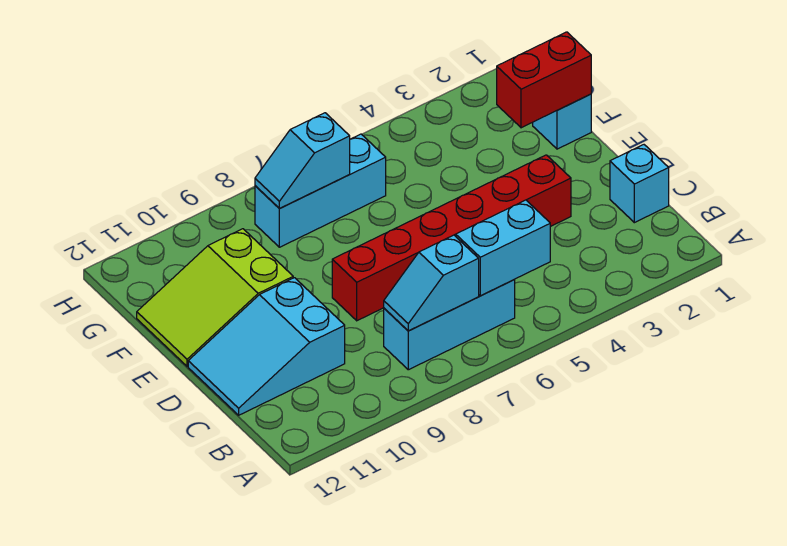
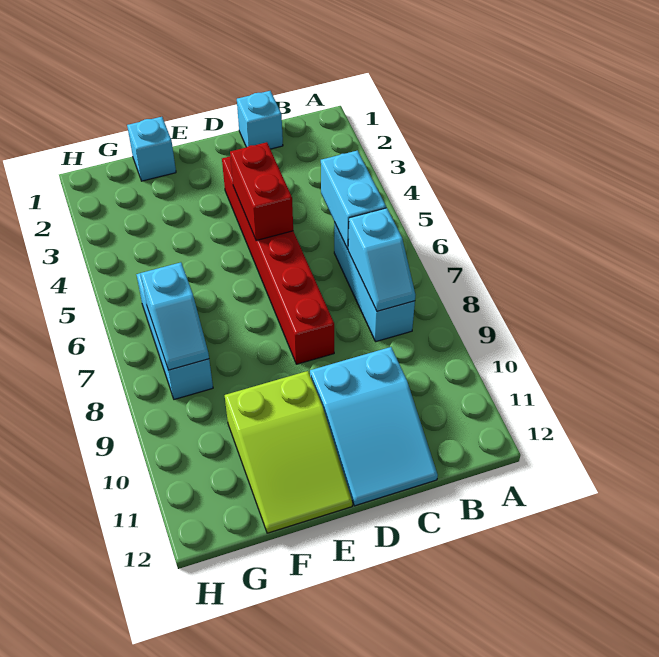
red 1x2 brick [497,32,591,128] -> red 1x2 brick moved to [230,142,293,241]

